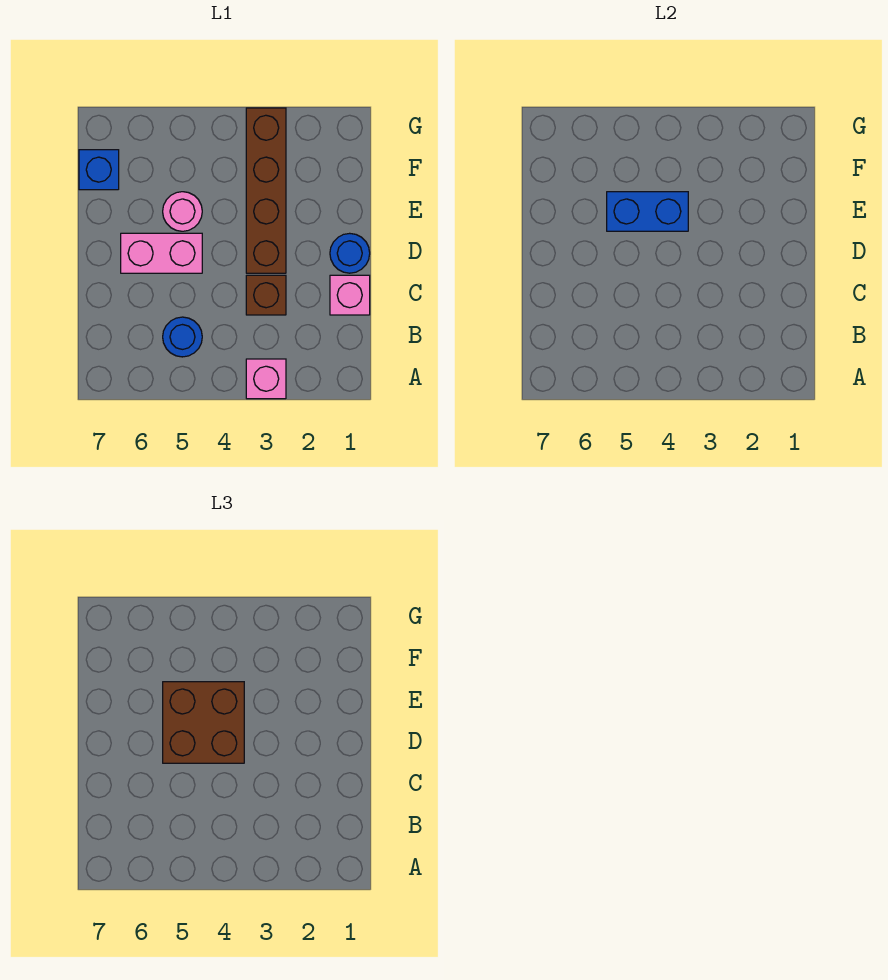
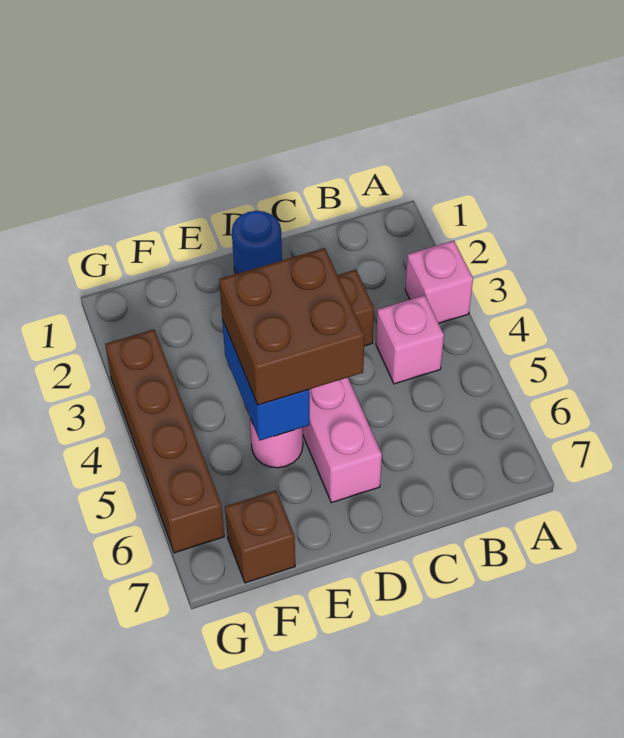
blue 1x1 round brick [163,317,202,357] -> none
pink 1x1 brick [330,275,370,315] -> pink 1x1 brick moved to [376,295,444,384]
brown 1x4 brick [246,108,286,273] -> brown 1x4 brick turned to [105,329,224,553]
blue 1x1 brick [79,150,119,190] -> brown 1x1 brick [225,490,295,583]

